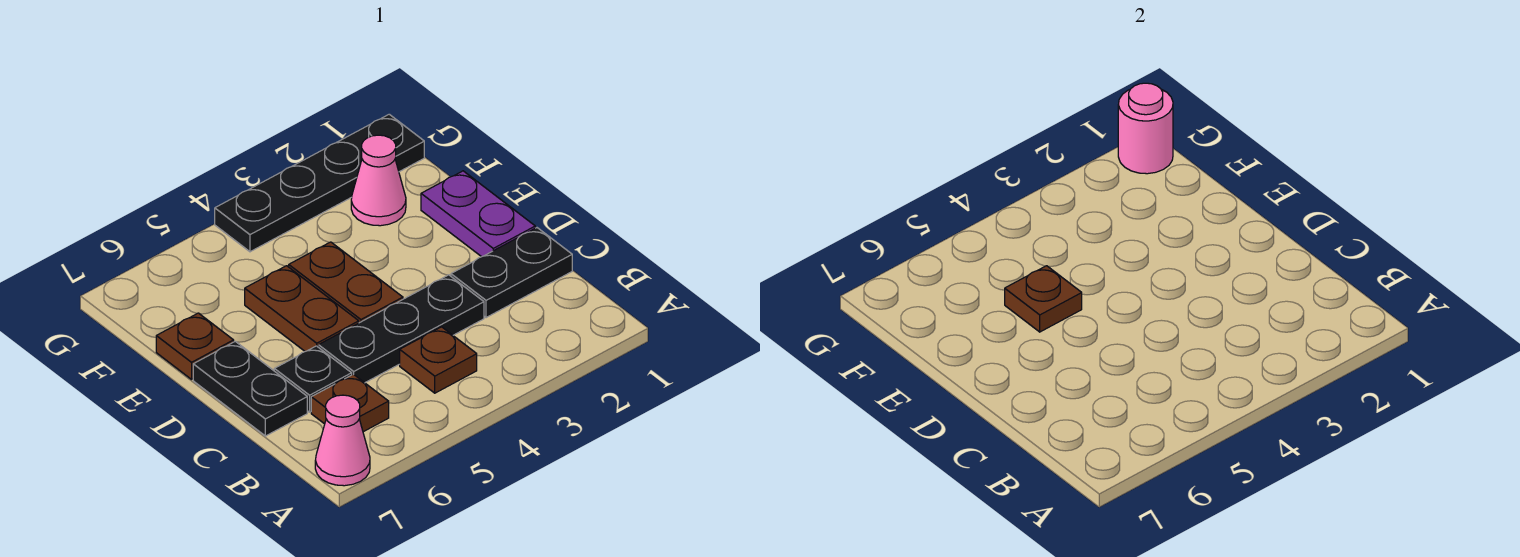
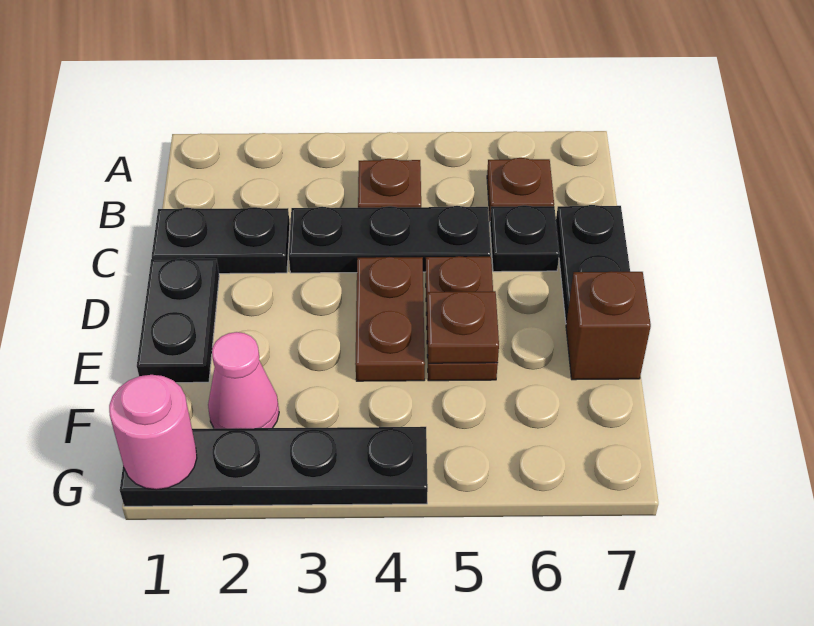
pink 1x1 cone [315,395,370,486] -> none
purple 1x2 plate [421,171,535,257] -> black 1x2 plate [137,258,219,383]
brown 1x1 plate [156,313,234,379] -> brown 1x1 brick [566,271,651,380]

